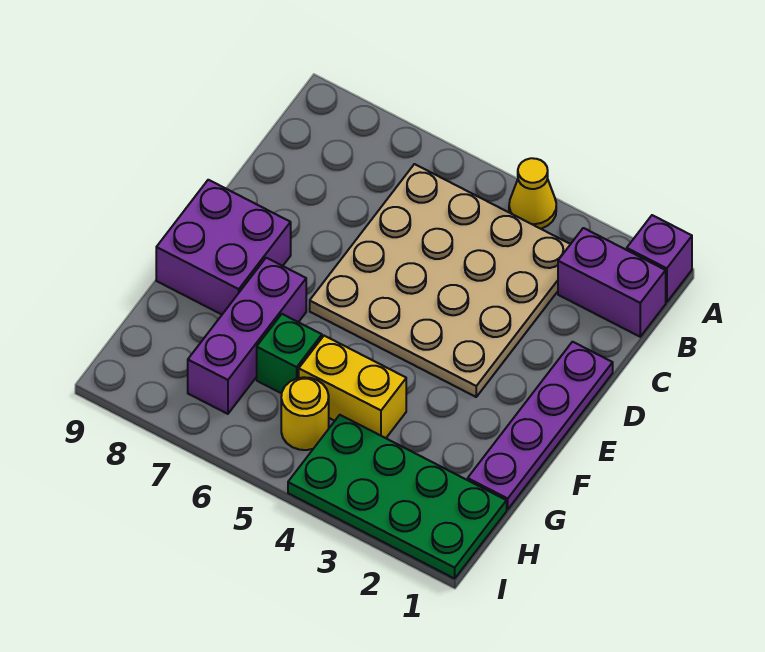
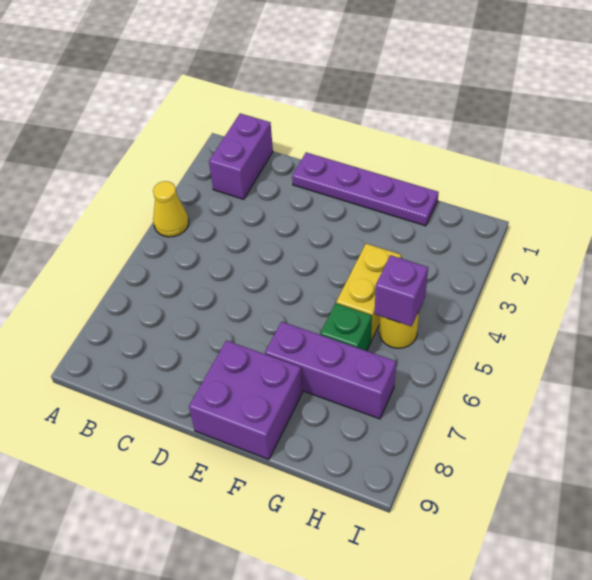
purple 1x1 brick [627,215,692,302] -> purple 1x1 brick moved to [375,255,428,326]
tan 4x4 plate [310,164,570,397] -> none
green 2x4 plate [288,415,507,579] -> none

